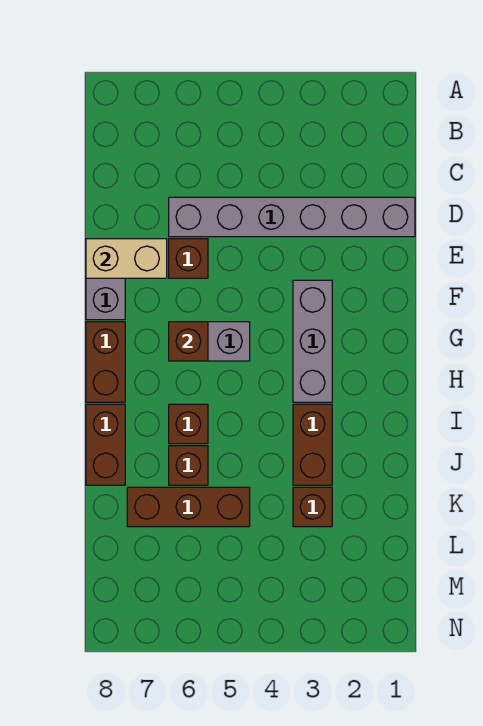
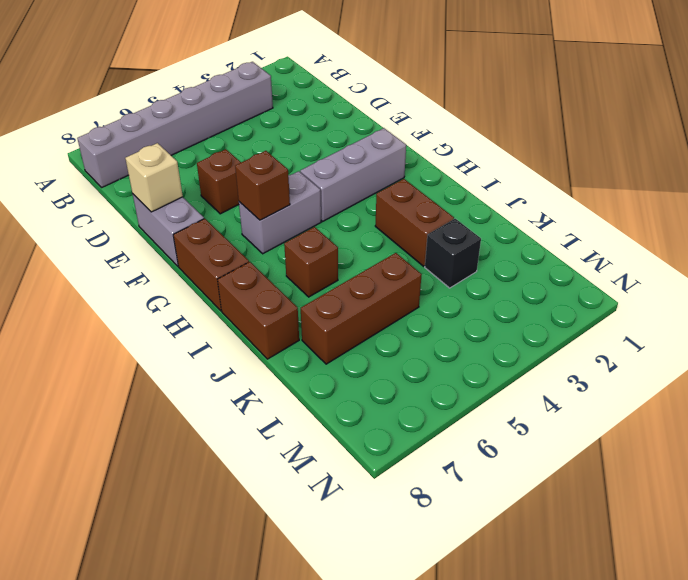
grey 1x6 brick [169,197,415,237] -> grey 1x6 brick moved to [77,62,273,187]
tan 1x2 brick [86,239,167,278] -> tan 1x1 brick [125,143,183,212]
grey 1x3 brick [293,280,332,402] -> grey 1x3 brick turned to [300,128,406,221]
brown 1x1 brick [169,446,208,485] -> none
brown 1x1 brick [293,487,332,527] -> black 1x1 brick [425,219,481,288]

